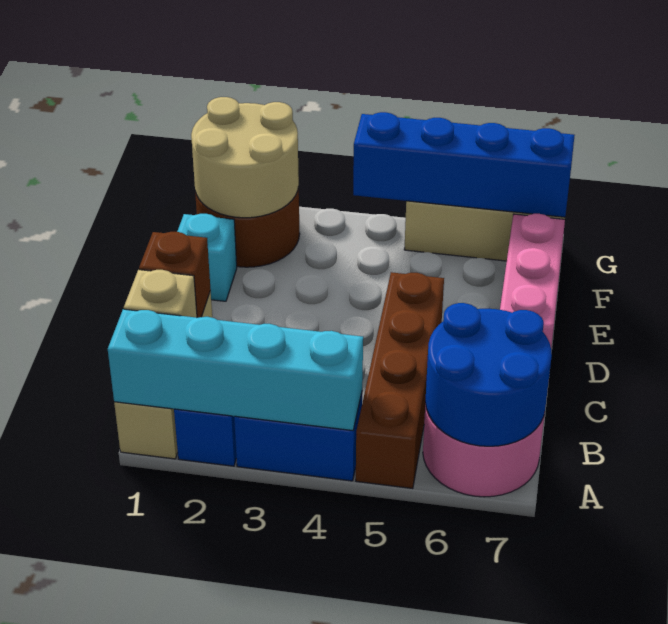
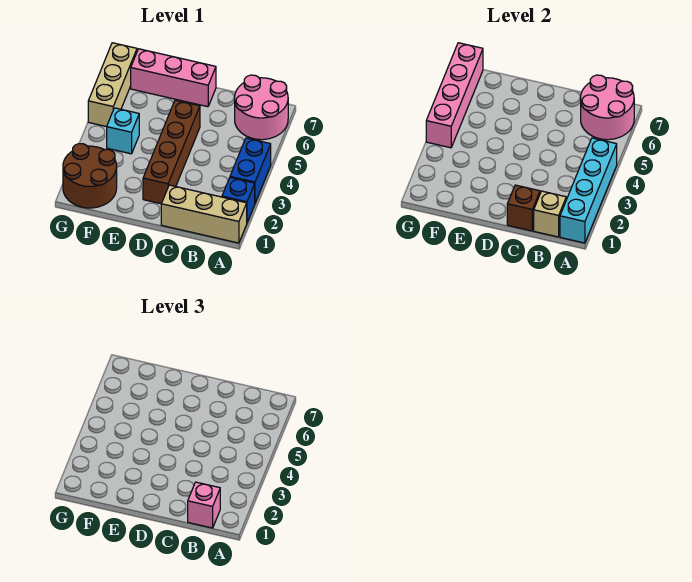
brown 1x4 brick [356,272,444,488] -> brown 1x4 brick turned to [143,100,200,204]
blue 2x2 round brick [425,303,552,446] -> pink 2x2 round brick [581,75,634,140]
none -> pink 1x1 brick [188,482,220,528]
cyan 1x1 brick [177,214,237,301] -> cyan 1x1 brick moved to [107,108,139,154]
tan 2x2 round brick [191,97,299,218] -> none
blue 1x4 brick [353,112,575,217] -> pink 1x4 brick [426,43,483,148]

